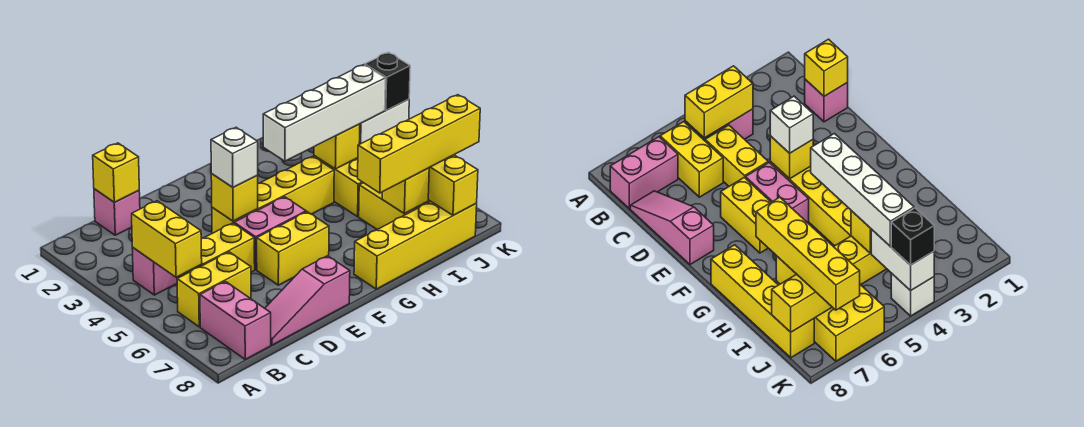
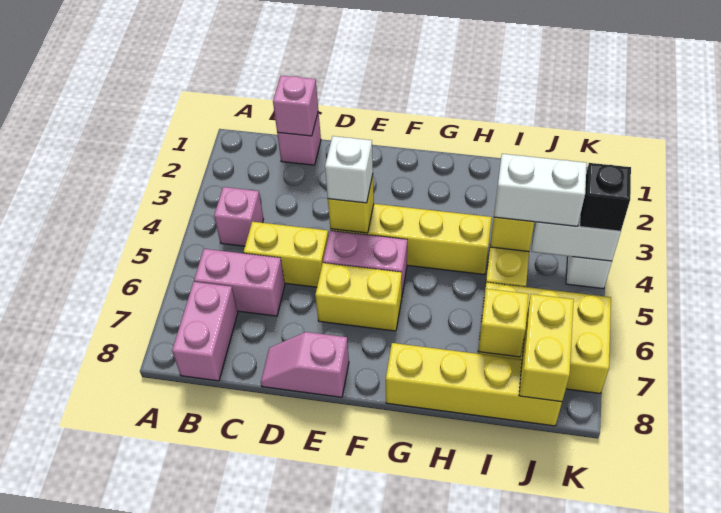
yellow 1x2 brick [132,201,202,277] -> none
yellow 1x2 brick [177,252,251,327] -> pink 1x2 brick [194,249,285,316]
yellow 1x1 brick [93,143,139,202] -> pink 1x1 brick [273,76,318,136]
pink 1x3 slope [265,256,350,345] -> pink 1x2 slope [261,332,349,397]
white 1x4 brick [263,65,385,161] -> white 1x2 brick [494,154,587,226]
yellow 1x4 brick [358,95,480,193] -> none

